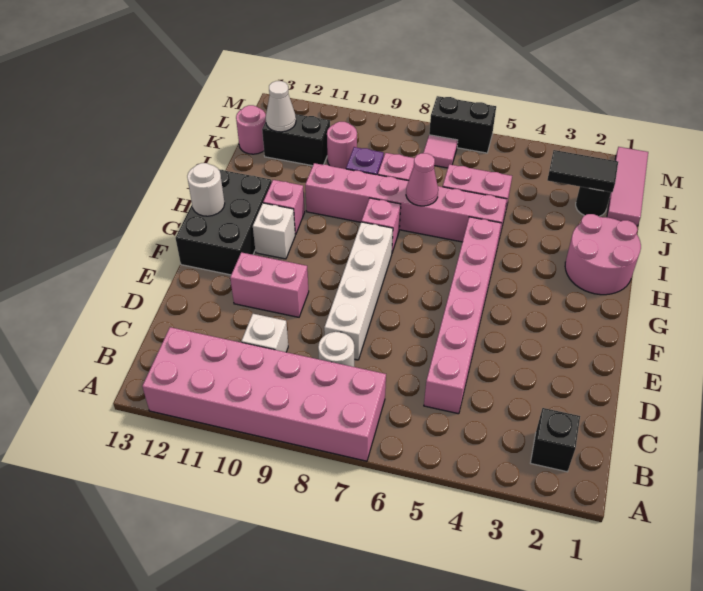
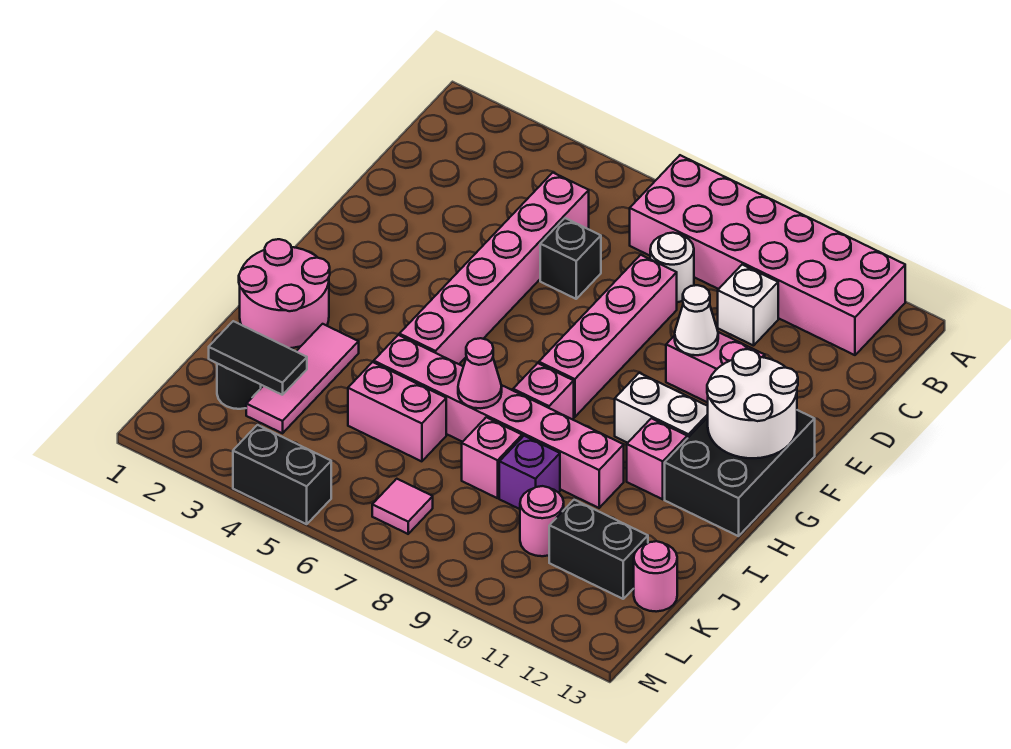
black 1x1 brick [531,408,580,472] -> black 1x1 brick moved to [540,218,601,299]
white 1x4 brick [324,222,393,360] -> pink 1x4 brick [539,255,677,417]
white 1x1 brick [253,203,296,259] -> white 1x2 brick [615,373,708,443]
white 1x1 round brick [187,163,225,216] -> white 2x2 round brick [707,349,798,458]
pink 1x3 tile [607,147,648,226] -> pink 1x3 tile moved to [246,324,359,433]
white 1x1 cone [266,81,296,132] -> white 1x1 cone moved to [675,285,718,355]
black 1x2 brick [429,96,496,153] -> black 1x2 brick moved to [233,425,331,524]

